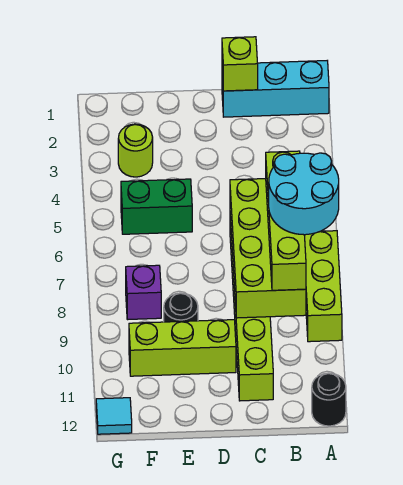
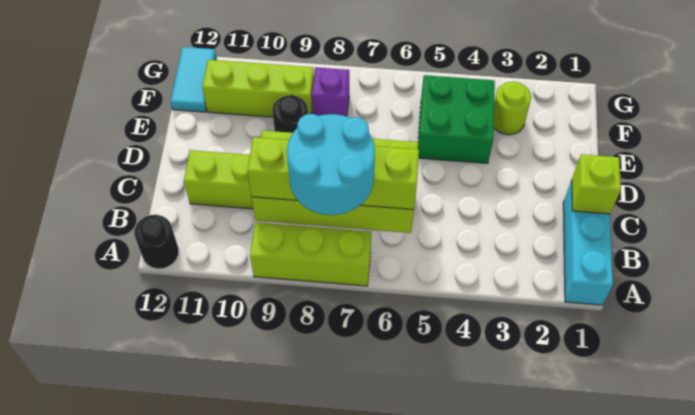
lime 1x3 brick [129,320,236,376] -> lime 1x3 brick turned to [202,60,314,117]
green 1x2 brick [121,179,192,234] -> green 2x2 brick [418,75,495,163]
cyan 1x1 tile [96,398,132,434] -> cyan 1x2 tile [171,47,216,112]

